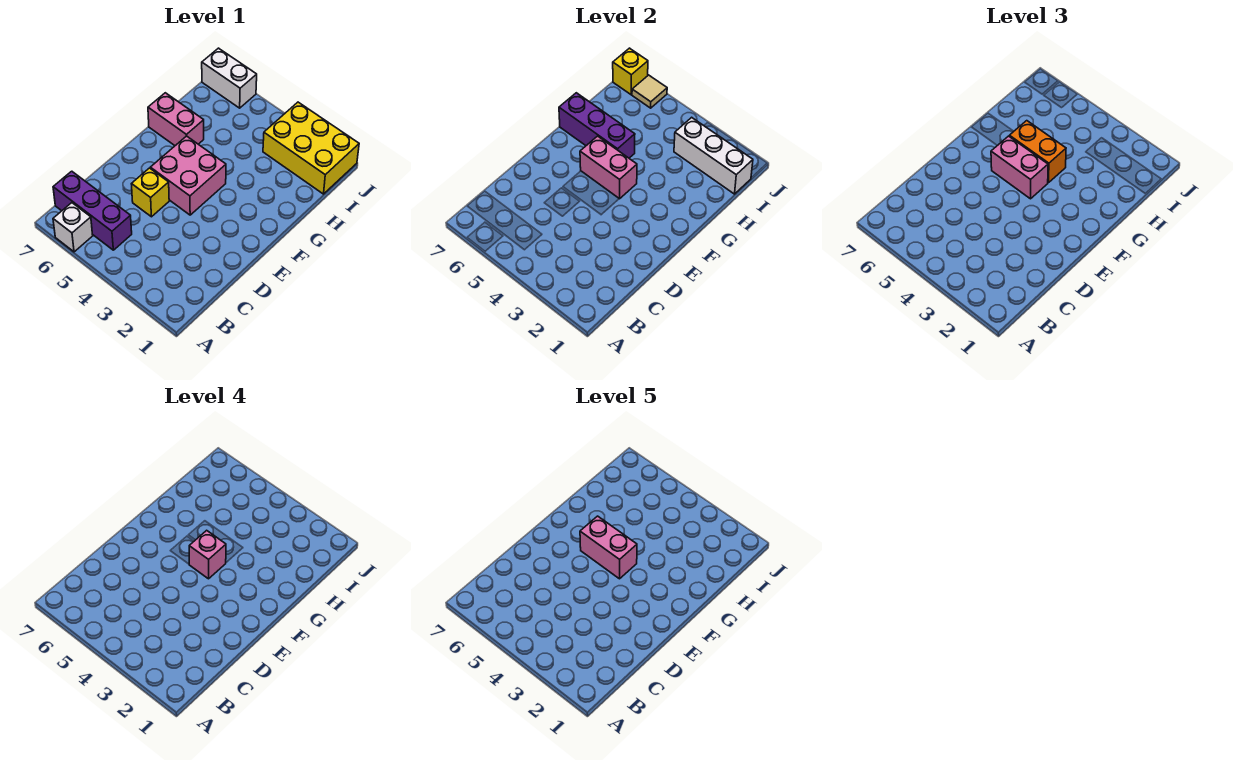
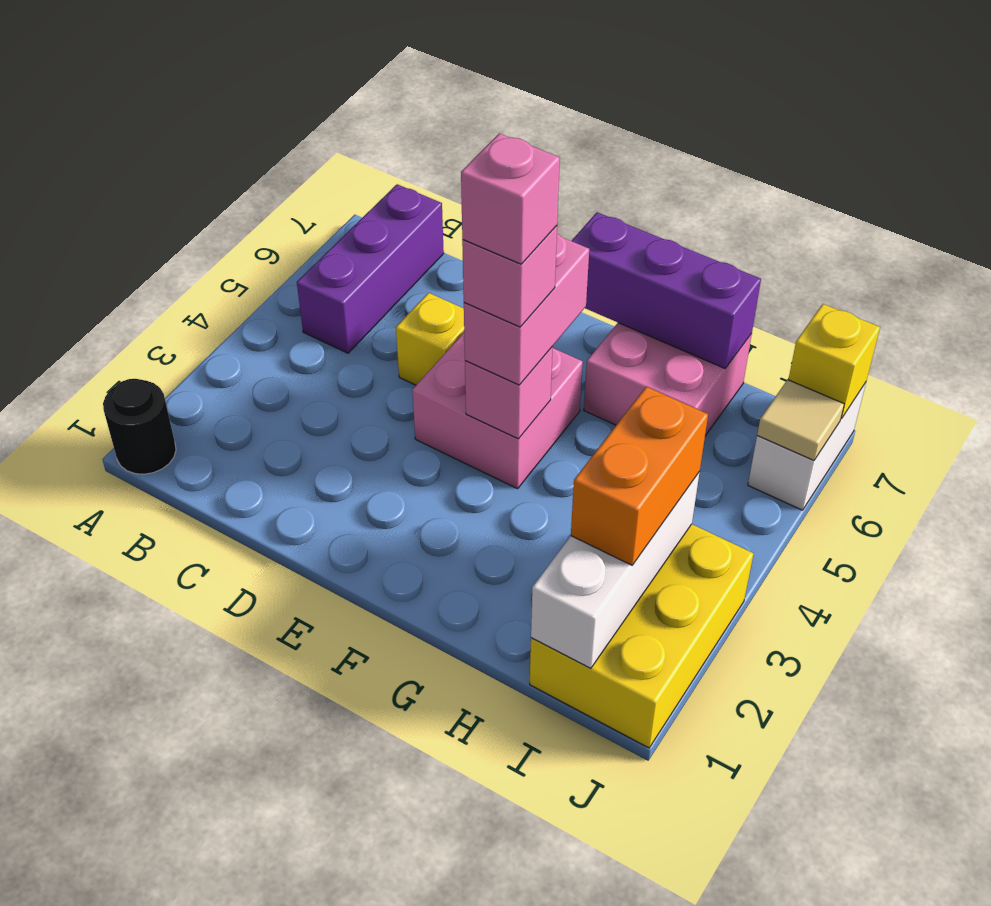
none -> black 1x1 round brick [103,379,176,474]
white 1x1 brick [53,203,93,252] -> none
pink 1x2 brick [580,136,637,199] -> pink 1x1 brick [465,347,553,439]
pink 1x2 brick [580,516,637,579] -> pink 1x1 brick [461,133,560,264]
orange 1x2 brick [1009,121,1066,183] -> orange 1x2 brick moved to [571,387,708,565]
purple 1x3 brick [559,93,635,158] -> purple 1x3 brick turned to [572,212,761,368]
pink 1x2 brick [148,93,204,146] -> pink 2x2 brick [584,323,752,436]

